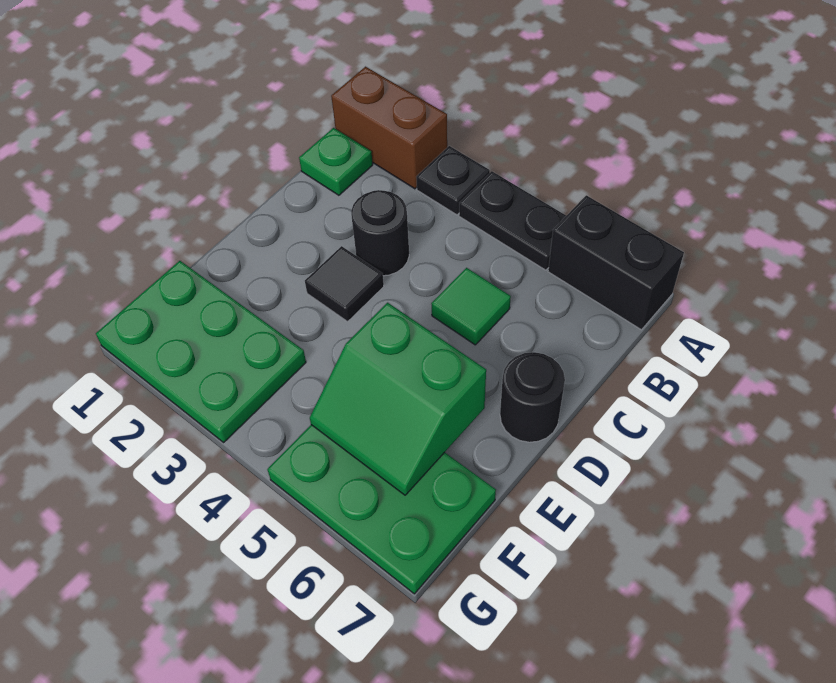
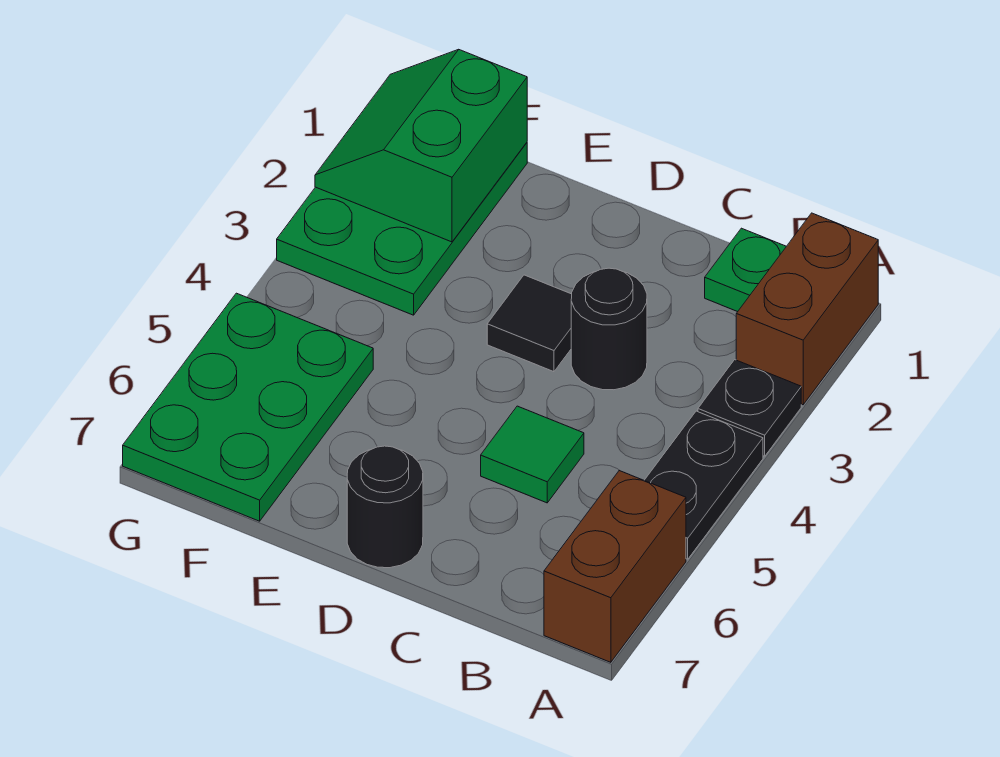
black 1x2 brick [548,195,684,330] -> brown 1x2 brick [544,470,686,662]
green 2x2 slope [310,303,486,495] -> green 2x2 slope moved to [315,50,527,242]

